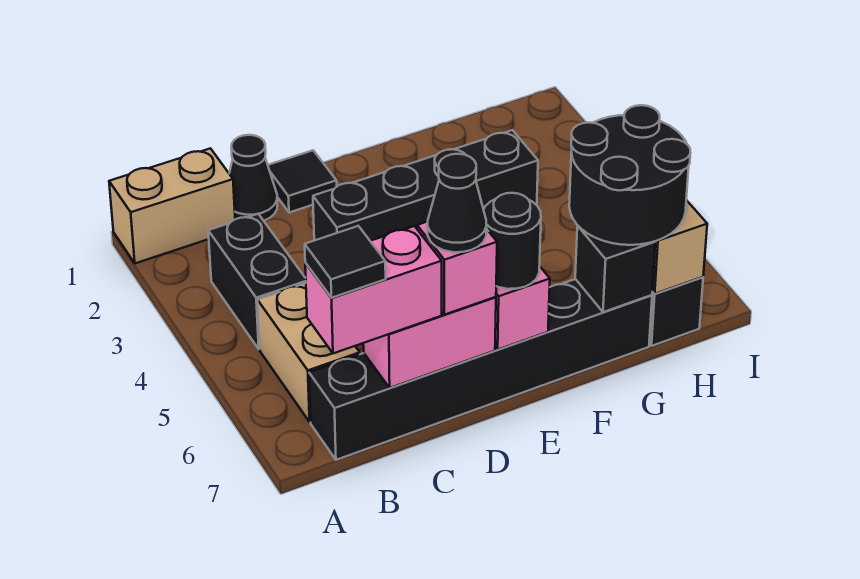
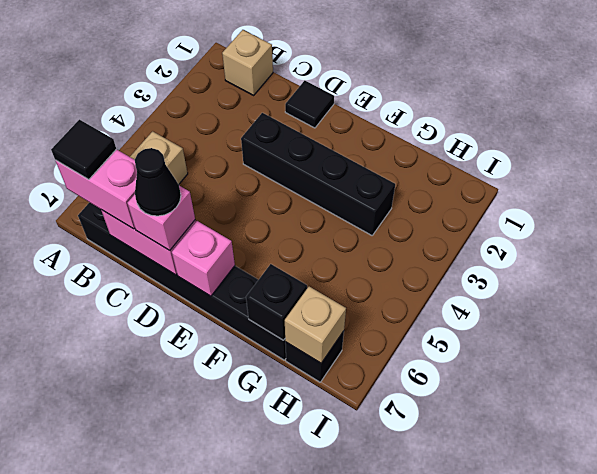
tan 1x2 brick [109,148,235,263] -> tan 1x1 brick [222,30,273,95]
black 1x2 brick [208,214,306,349] -> none
black 1x1 cone [229,135,278,221] -> none
black 1x1 round brick [484,193,541,289] -> none
black 2x2 round brick [569,105,690,245] -> none

